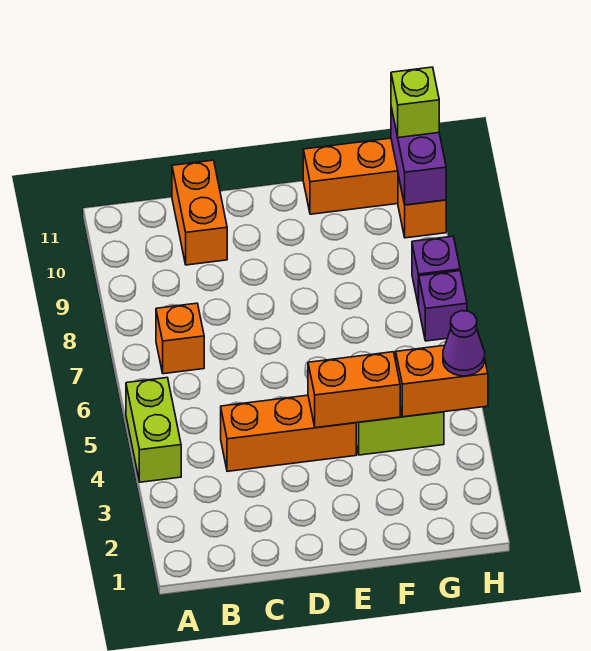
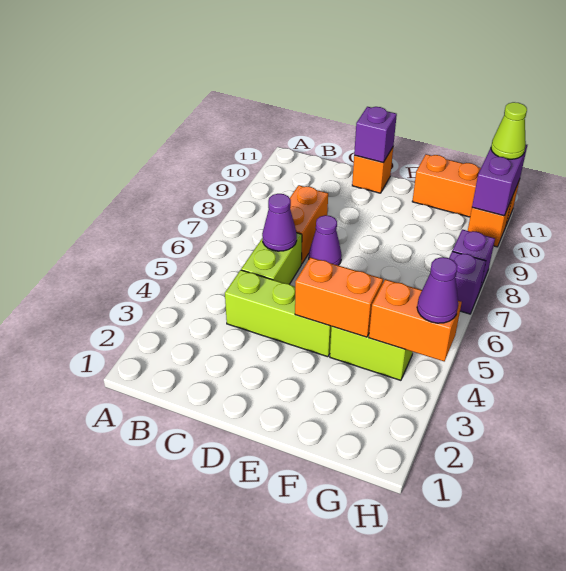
lime 1x2 brick [126,378,181,482] -> lime 1x2 brick moved to [241,233,302,284]
orange 1x1 brick [156,303,204,374] -> orange 1x1 brick moved to [352,147,393,193]
orange 1x3 brick [221,395,356,471] -> lime 1x3 brick [225,270,332,357]
none -> purple 1x1 cone [262,194,297,251]
orange 1x2 brick [172,160,227,265] -> orange 1x2 brick moved to [290,185,328,264]
none -> purple 1x1 cone [309,215,342,265]
none -> purple 1x1 brick [354,107,397,162]
lime 1x1 brick [391,67,439,138] -> lime 1x1 cone [491,102,527,159]

